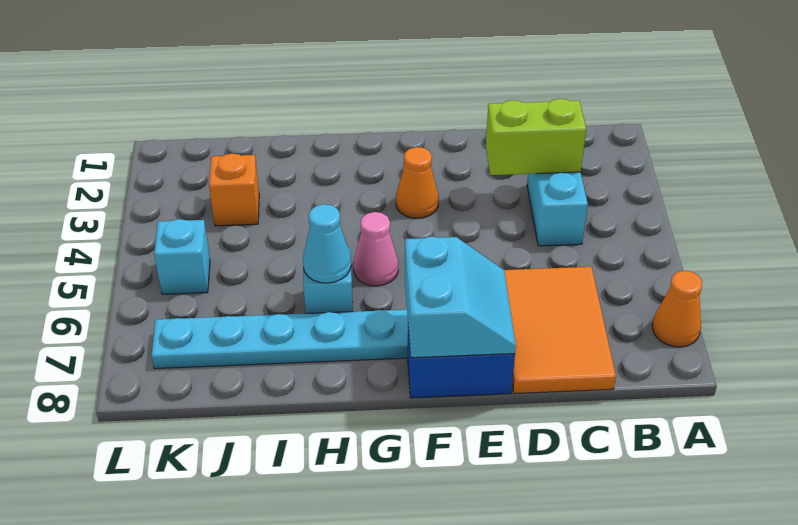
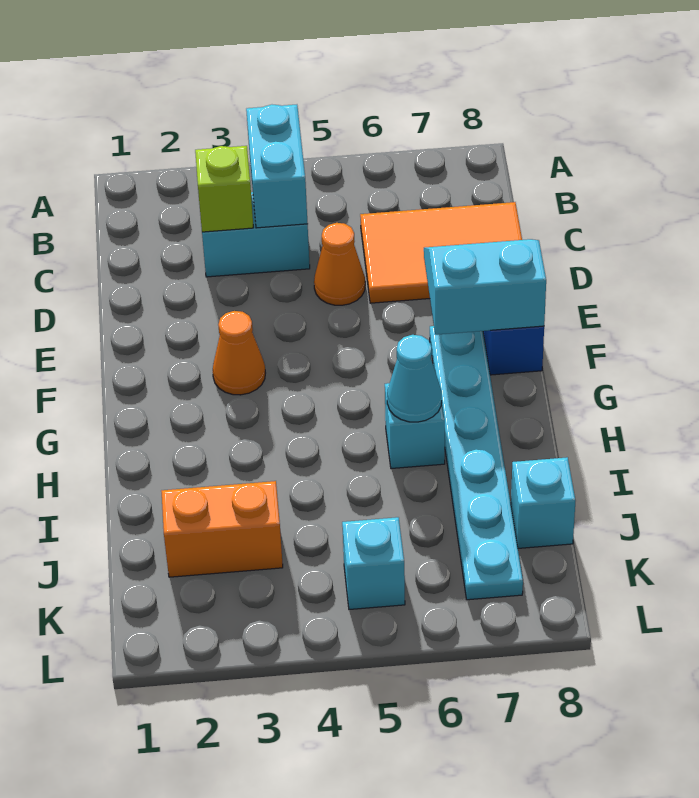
orange 1x1 cone [652,271,702,347] -> orange 1x1 cone moved to [314,223,365,305]
none -> cyan 1x2 brick [246,105,308,228]
lime 1x2 brick [486,99,586,175] -> lime 1x1 brick [195,146,253,232]
pink 1x1 cone [353,212,398,286] -> none
orange 1x1 brick [209,153,259,226] -> orange 1x2 brick [161,481,283,577]
none -> cyan 1x1 brick [511,457,575,548]

